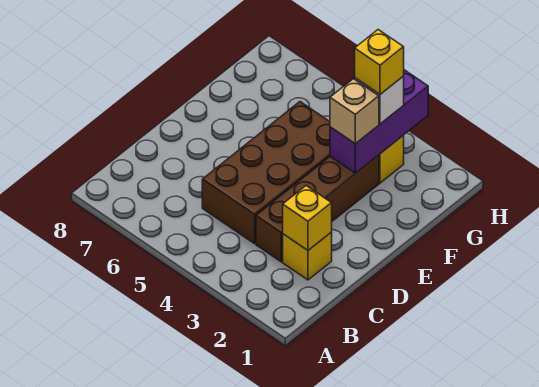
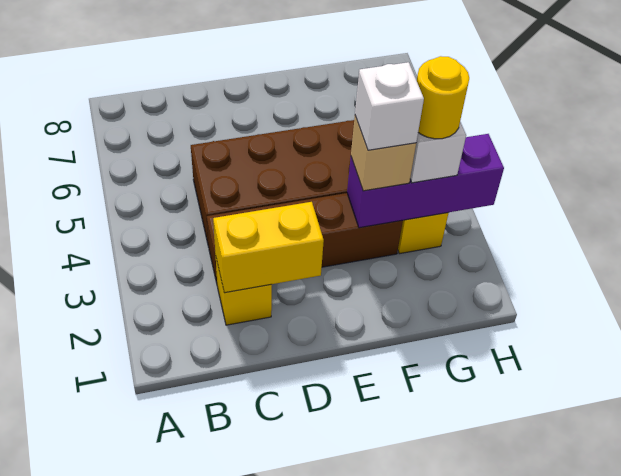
yellow 1x1 brick [283,186,332,250] -> yellow 1x2 brick [213,202,324,293]
none -> white 1x1 brick [355,62,424,150]
yellow 1x1 brick [355,30,404,94] -> yellow 1x1 round brick [417,56,469,139]

